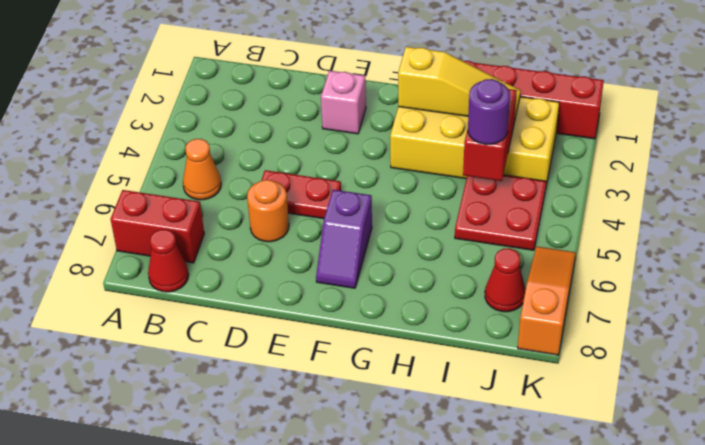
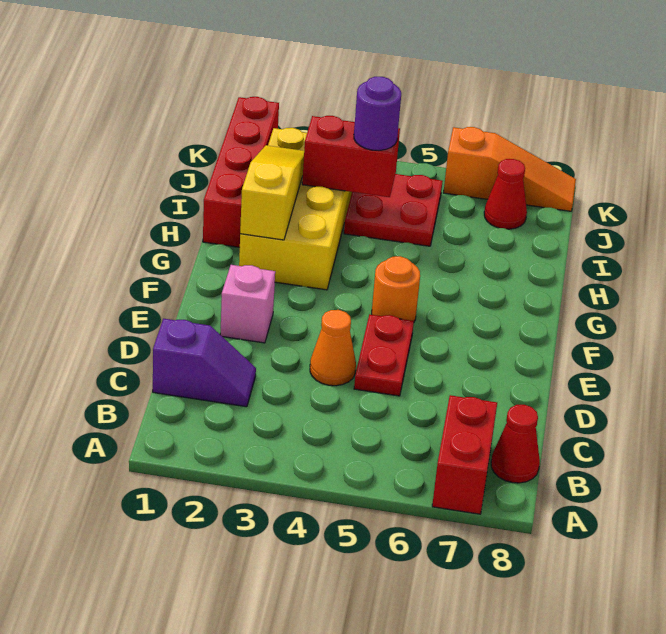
orange 1x1 cone [183,139,221,200] -> orange 1x1 cone moved to [310,310,356,386]
orange 1x1 round brick [247,180,289,242] -> orange 1x1 round brick moved to [372,256,420,321]
purple 1x2 slope [316,190,372,288] -> purple 1x2 slope moved to [153,319,256,407]
orange 1x3 slope [518,247,576,355] -> orange 1x3 slope turned to [444,127,576,211]

